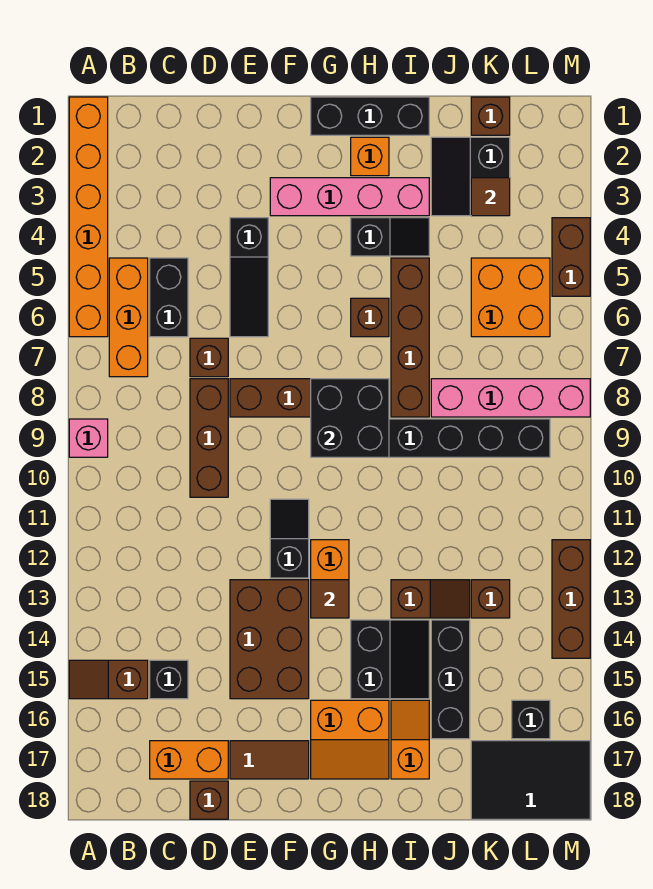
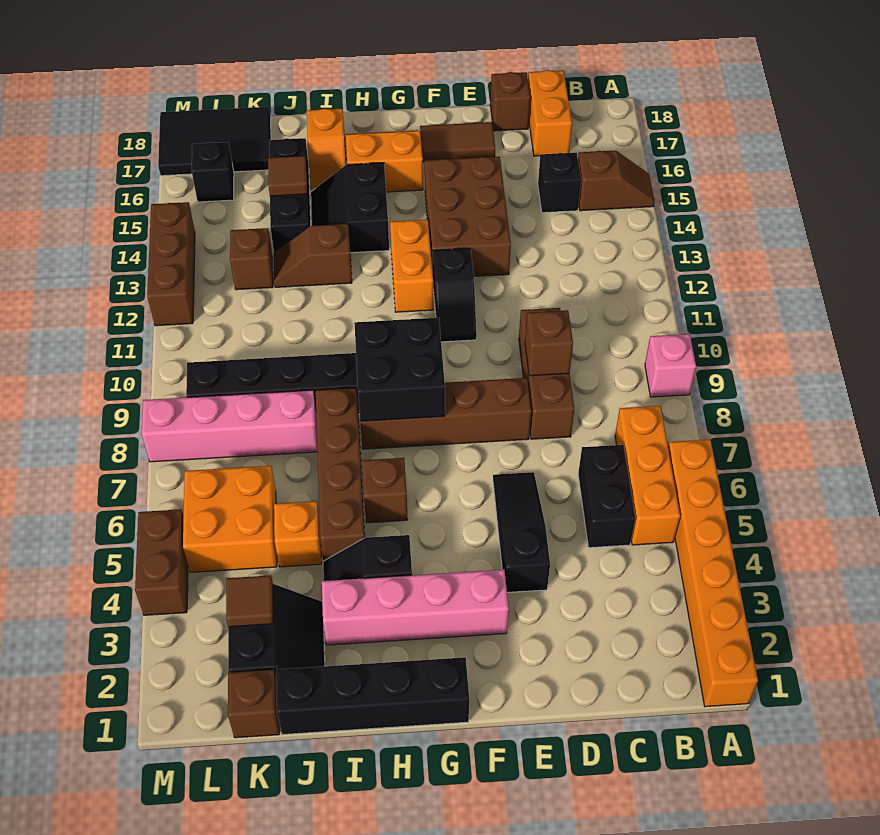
orange 1x2 brick [150,741,228,779] -> orange 1x2 brick turned to [528,70,572,156]
brown 1x1 brick [190,338,228,377] -> brown 1x1 brick moved to [525,310,573,376]
black 1x3 brick [311,97,429,135] -> black 1x4 brick [276,657,469,735]
brown 1x1 tile [311,580,349,618] -> brown 1x1 tile moved to [268,156,307,196]
orange 1x1 brick [351,137,389,176] -> orange 1x1 brick moved to [274,501,322,567]

